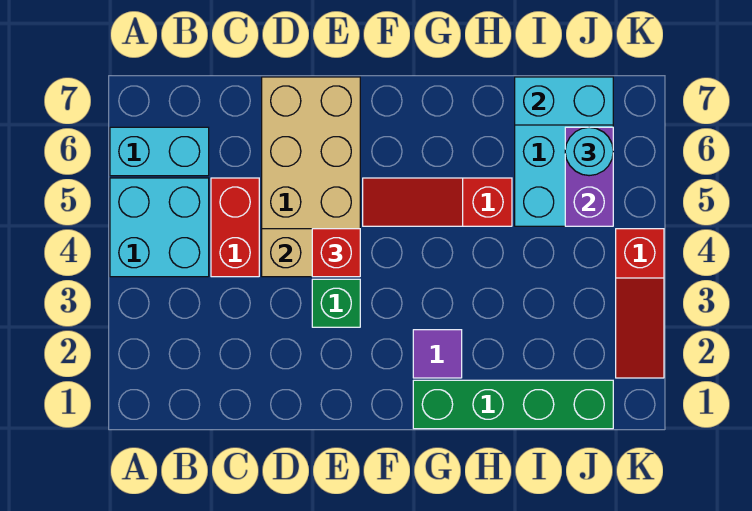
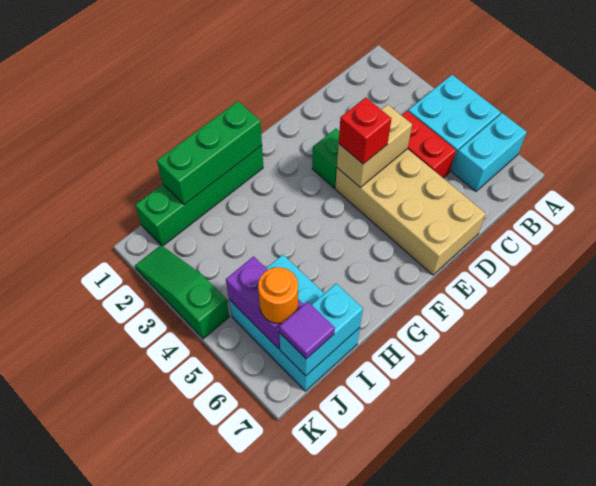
red 1x3 slope [363,178,512,226] -> none
none -> green 1x3 brick [157,101,262,205]
purple 1x1 tile [413,330,462,378] -> purple 1x1 tile moved to [279,302,335,359]
cyan 1x1 round brick [565,127,613,176] -> orange 1x1 round brick [258,267,298,323]
red 1x3 slope [616,229,664,378] -> green 1x3 slope [135,245,229,339]

